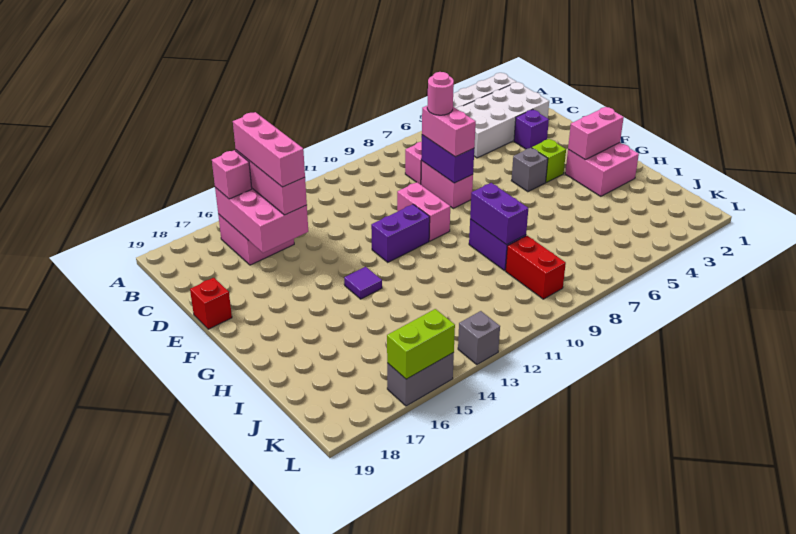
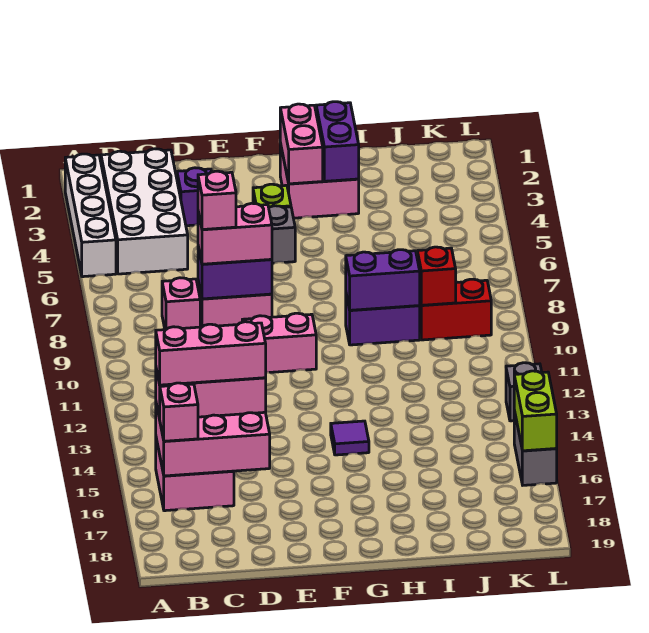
pink 1x1 round brick [427,72,454,115] -> pink 1x1 brick [198,171,236,230]
red 1x1 brick [190,278,232,329] -> red 1x1 brick moved to [417,247,456,305]
purple 1x2 brick [371,204,430,262] -> purple 1x2 brick moved to [316,102,359,181]

